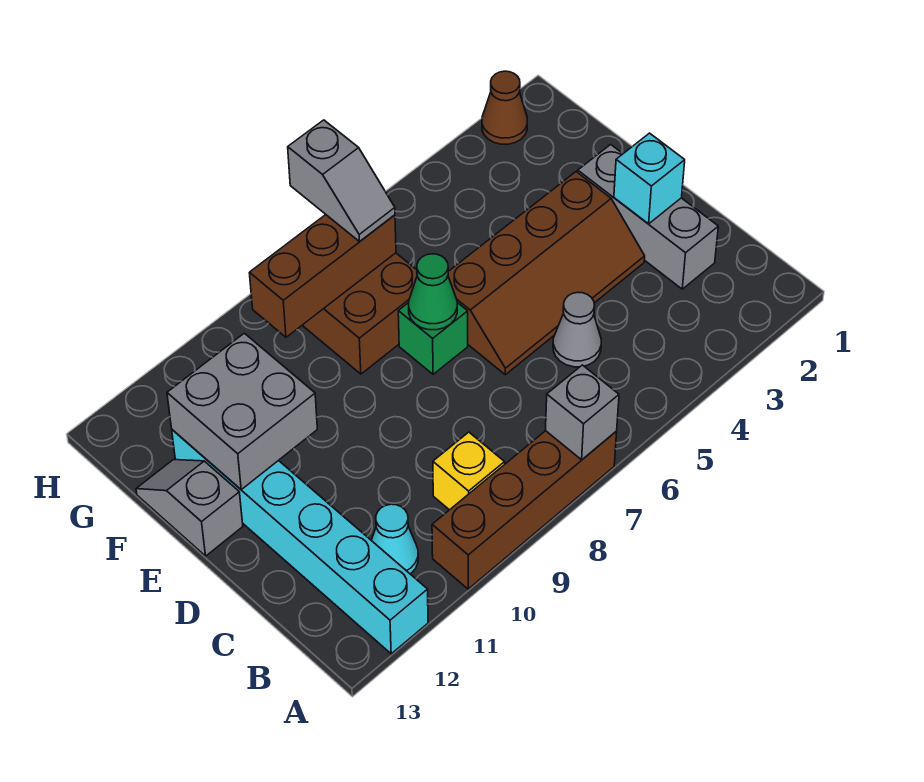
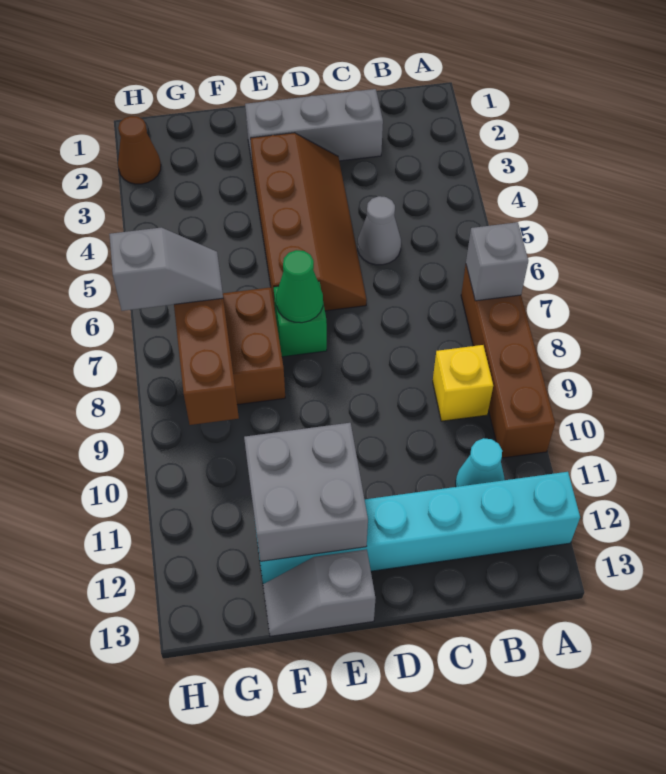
cyan 1x1 brick [614,133,685,224] -> none

